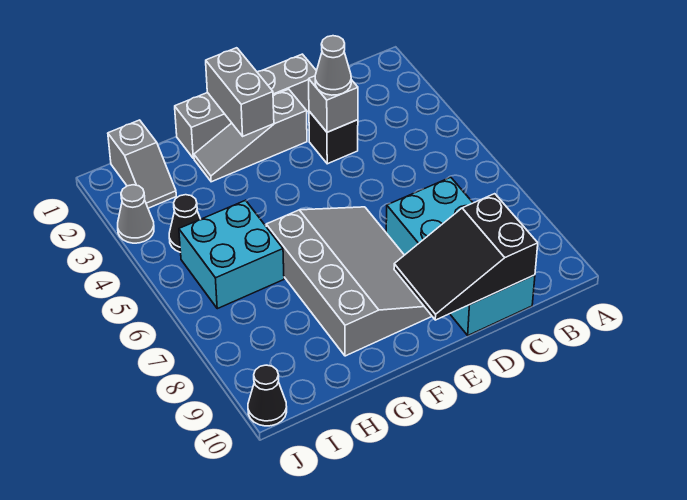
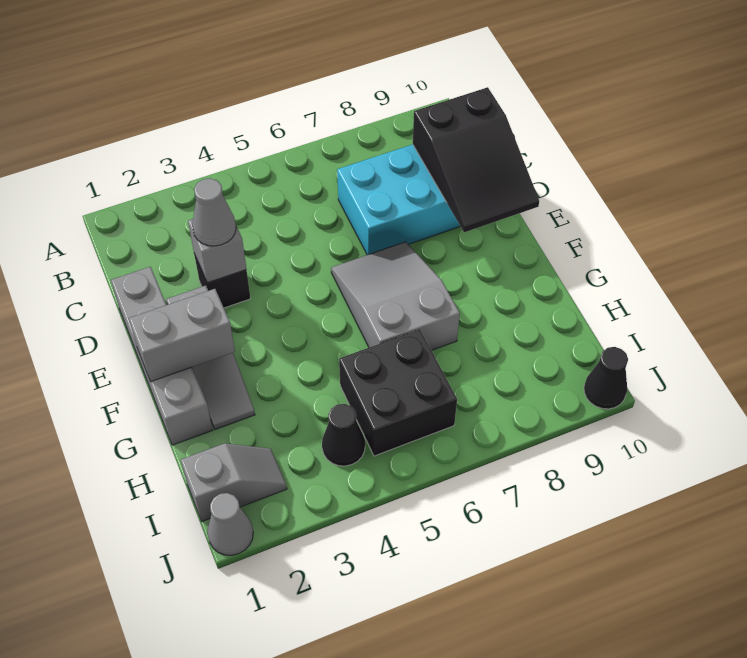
grey 3x4 slope [266,207,432,356] -> grey 2x3 slope [331,242,460,350]
cyan 2x2 brick [179,200,284,309] -> black 2x2 brick [339,329,457,456]
grey 1x1 cone [118,185,154,243] -> grey 1x1 cone moved to [207,493,253,555]

